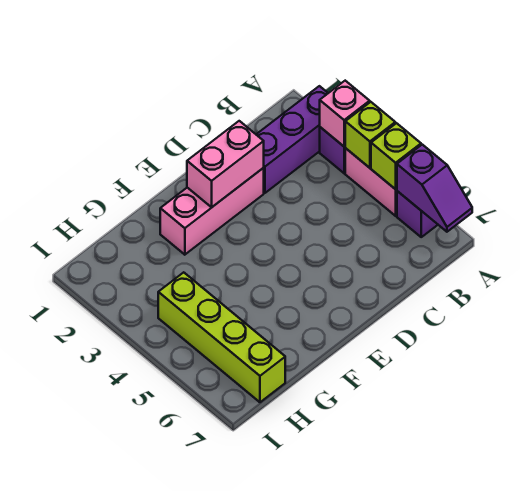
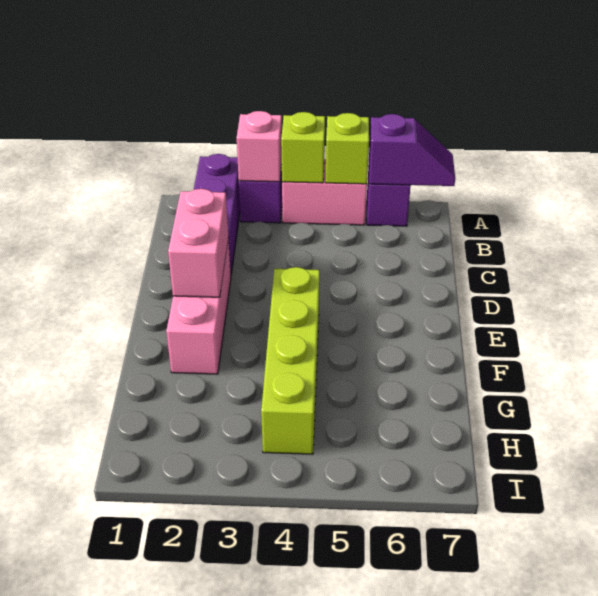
lime 1x4 brick [158,272,285,402] -> lime 1x4 brick turned to [261,267,320,454]

